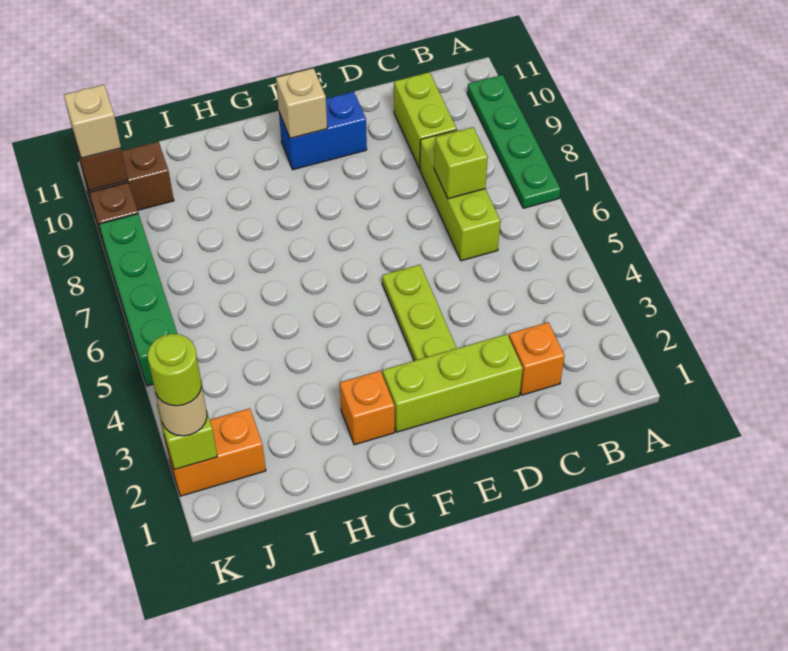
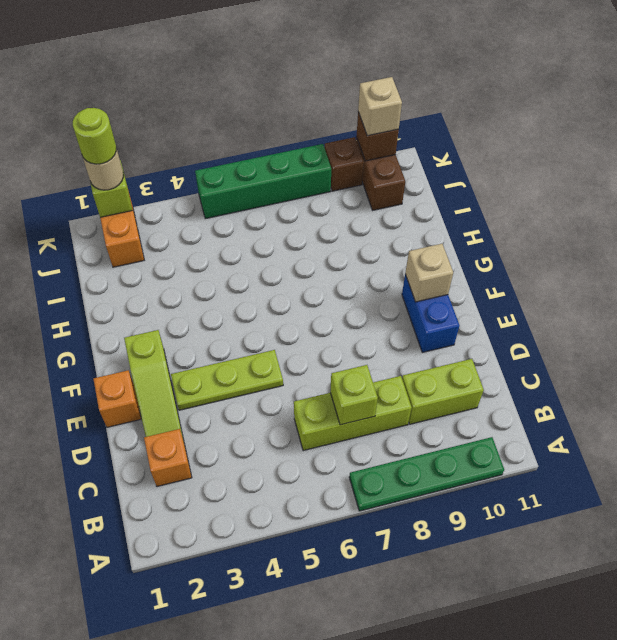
lime 1x3 brick [383,334,523,432] -> lime 1x3 slope [124,330,184,440]
orange 1x1 brick [340,371,395,445] -> orange 1x1 brick moved to [94,370,141,427]

